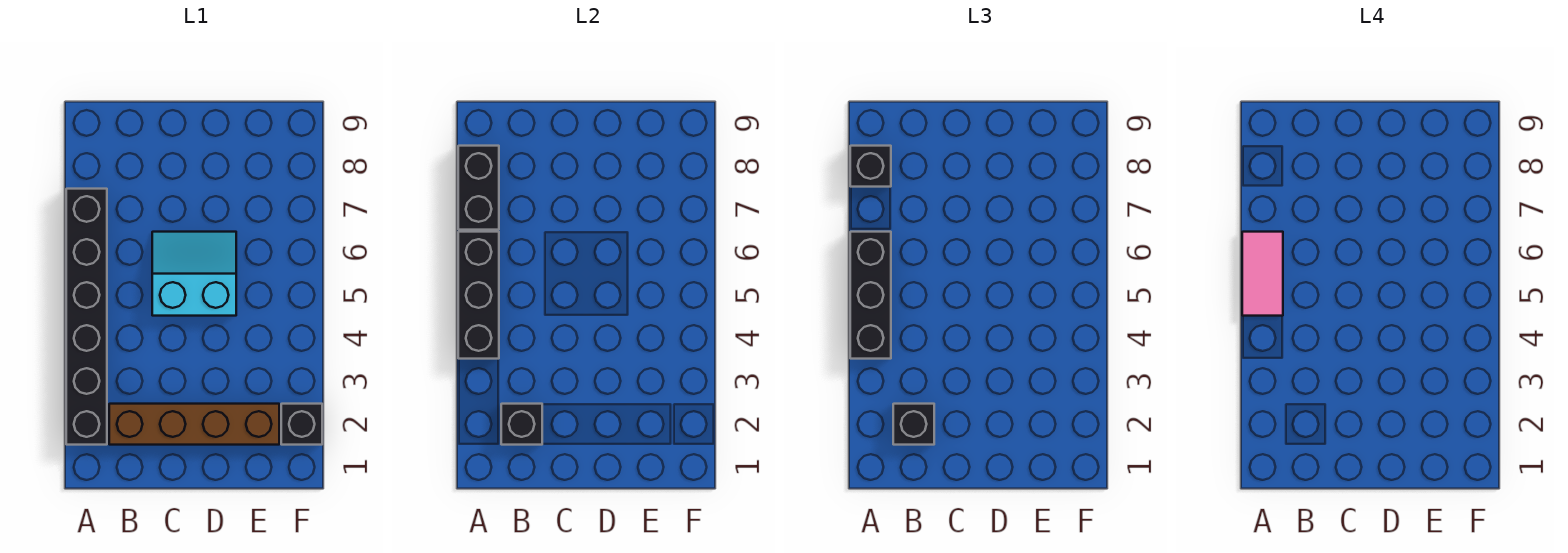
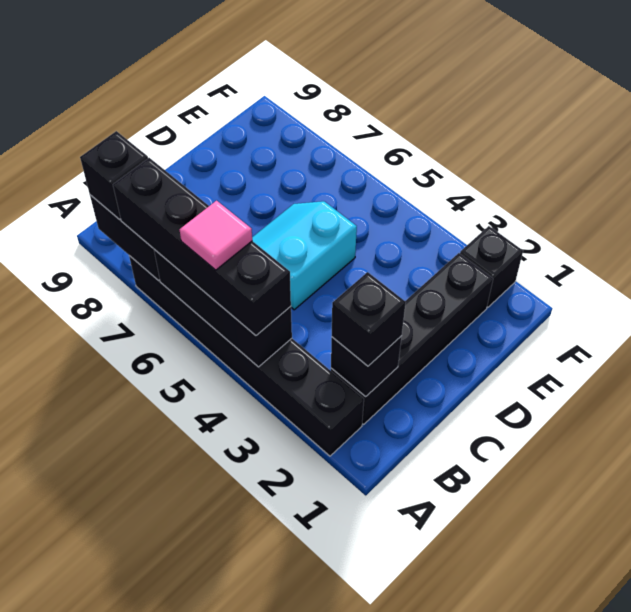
black 1x3 brick [850,232,891,359] -> black 1x4 brick [113,158,291,335]
pink 1x2 tile [1242,232,1283,316] -> pink 1x1 tile [180,201,252,270]
brown 1x4 brick [109,404,279,445] -> black 1x4 brick [331,253,493,424]

